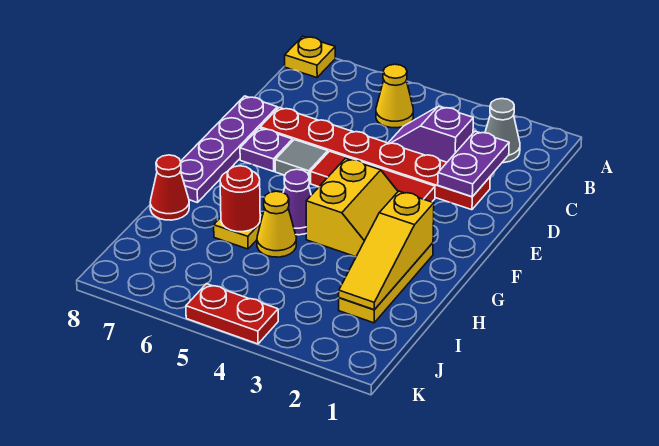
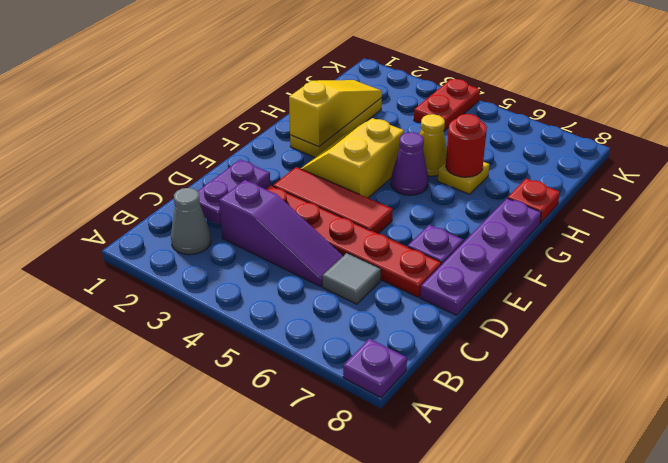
yellow 1x1 plate [285,36,335,78] -> purple 1x1 plate [343,339,407,398]
yellow 1x1 cone [376,64,413,128] -> none
purple 1x2 slope [389,106,473,162] -> purple 1x3 slope [219,180,343,287]
grey 1x1 tile [275,140,328,183] -> grey 1x1 tile moved to [323,253,381,304]
red 1x1 cone [150,155,189,220] -> red 1x1 plate [508,179,560,223]
red 1x2 plate [186,284,278,344] -> red 1x2 plate turned to [414,79,480,131]

